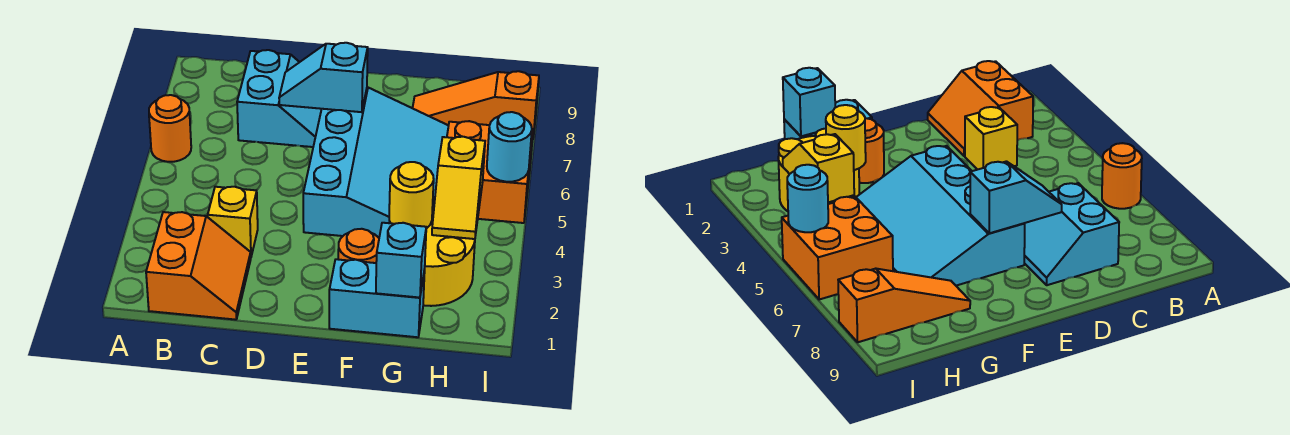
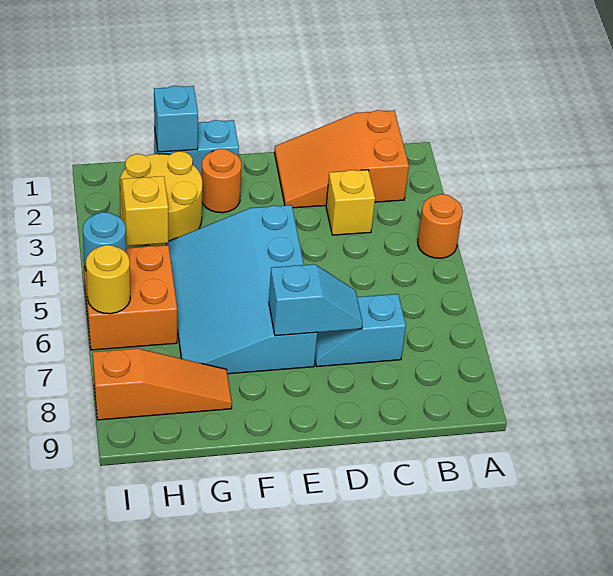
orange 1x1 round brick [149,95,191,162] -> orange 1x1 round brick moved to [418,194,463,258]
orange 2x2 slope [146,212,251,320] -> orange 2x3 slope [274,110,409,208]
cyan 2x2 slope [237,50,321,147] -> cyan 1x2 slope [315,294,406,367]
yellow 1x1 round brick [389,162,434,229] -> yellow 1x1 round brick moved to [86,245,130,314]

